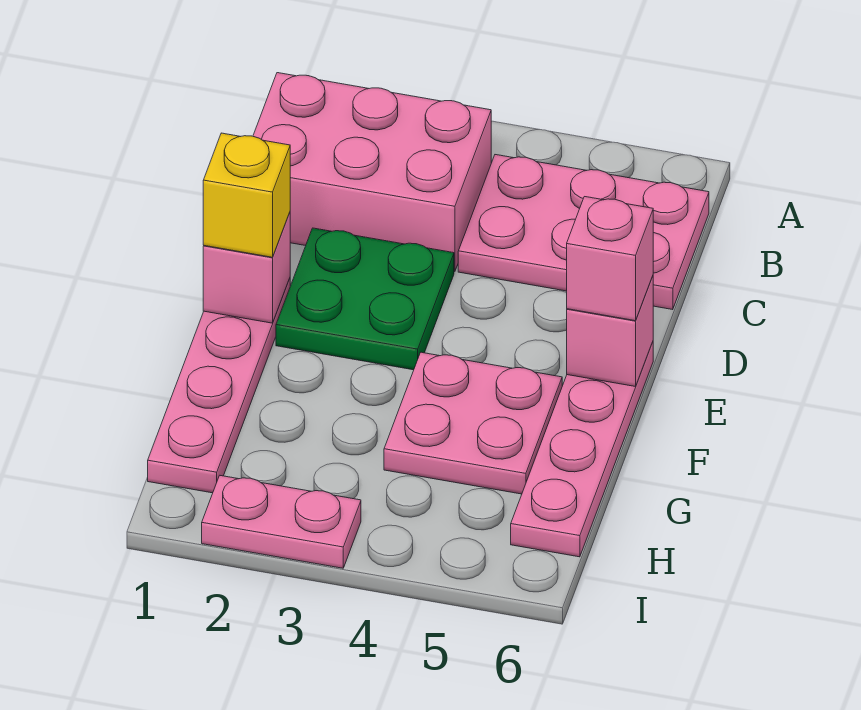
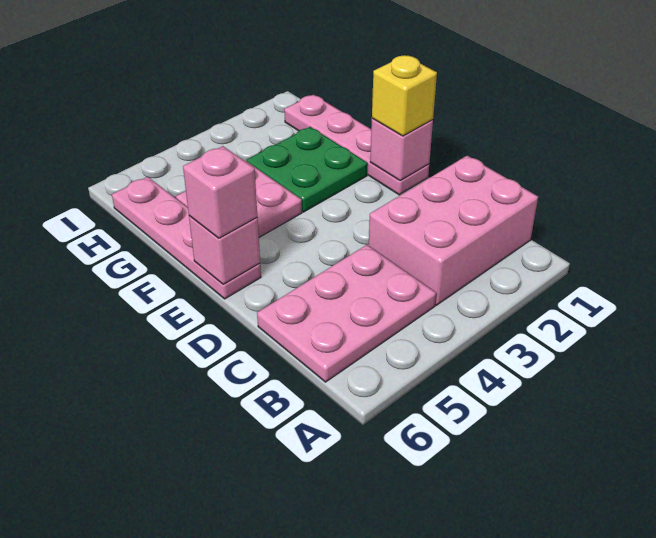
green 2x2 plate [276,228,454,370] -> green 2x2 plate moved to [247,127,367,212]
pink 1x2 plate [202,476,361,568] -> none

